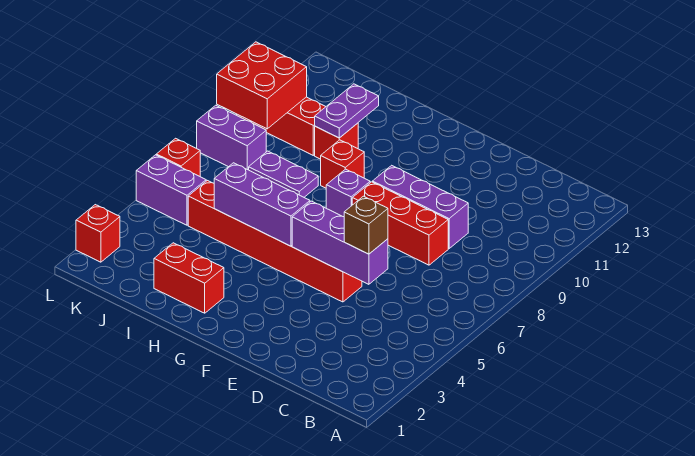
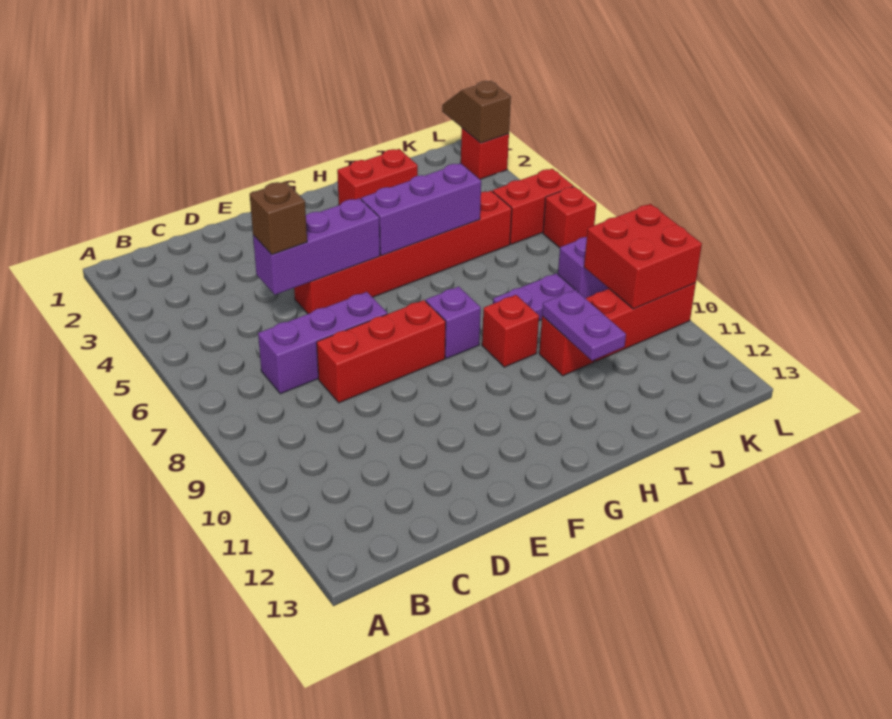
purple 1x3 brick [373,165,468,249] -> purple 1x3 brick moved to [258,292,387,394]
purple 1x2 brick [136,155,206,225] -> red 1x2 brick [493,169,573,244]
none -> brown 1x2 slope [442,81,511,143]

